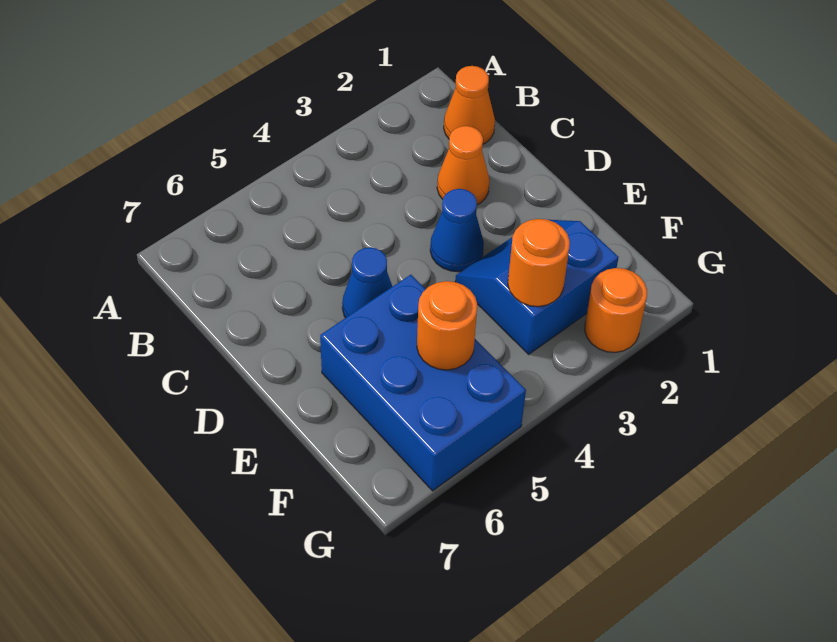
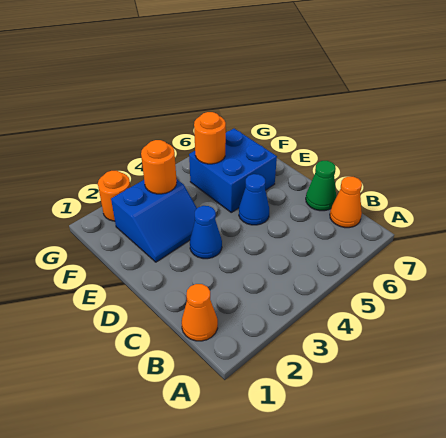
orange 1x1 cone [437,126,490,205] -> orange 1x1 cone moved to [330,177,362,228]
none -> green 1x1 cone [306,161,336,211]
blue 2x3 brick [320,275,526,491] -> blue 2x2 brick [189,129,277,212]

